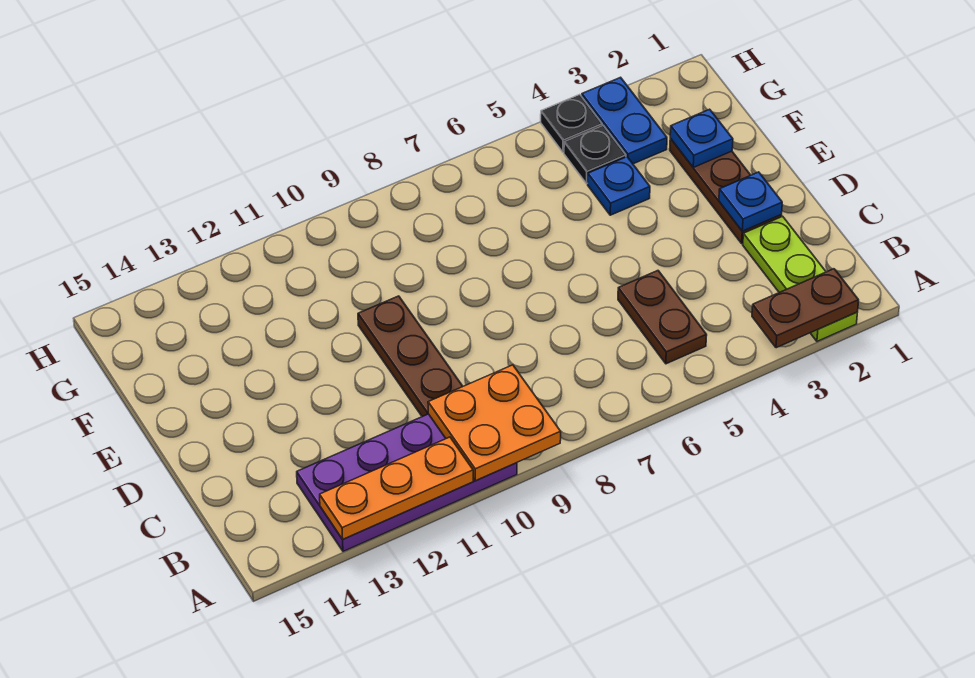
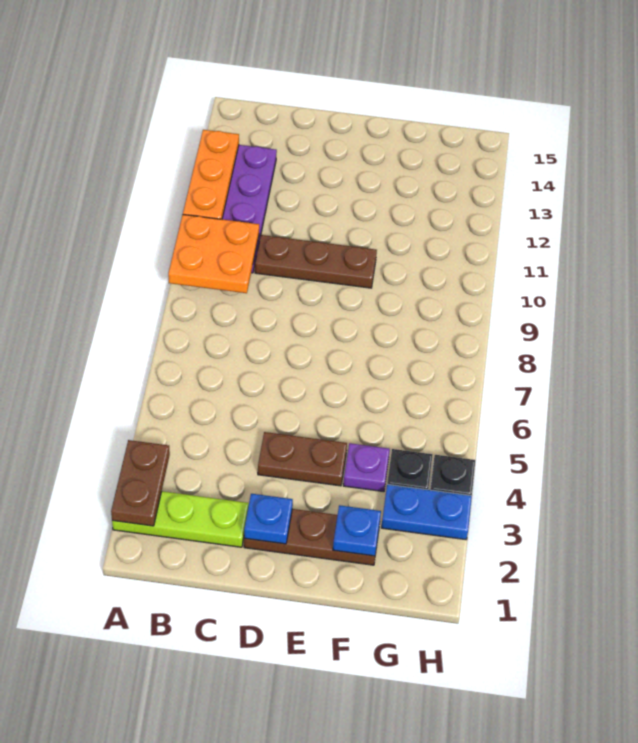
brown 1x2 plate [618,271,707,364] -> brown 1x2 plate moved to [258,432,347,486]
blue 1x1 plate [588,157,650,215] -> purple 1x1 plate [343,443,390,492]

